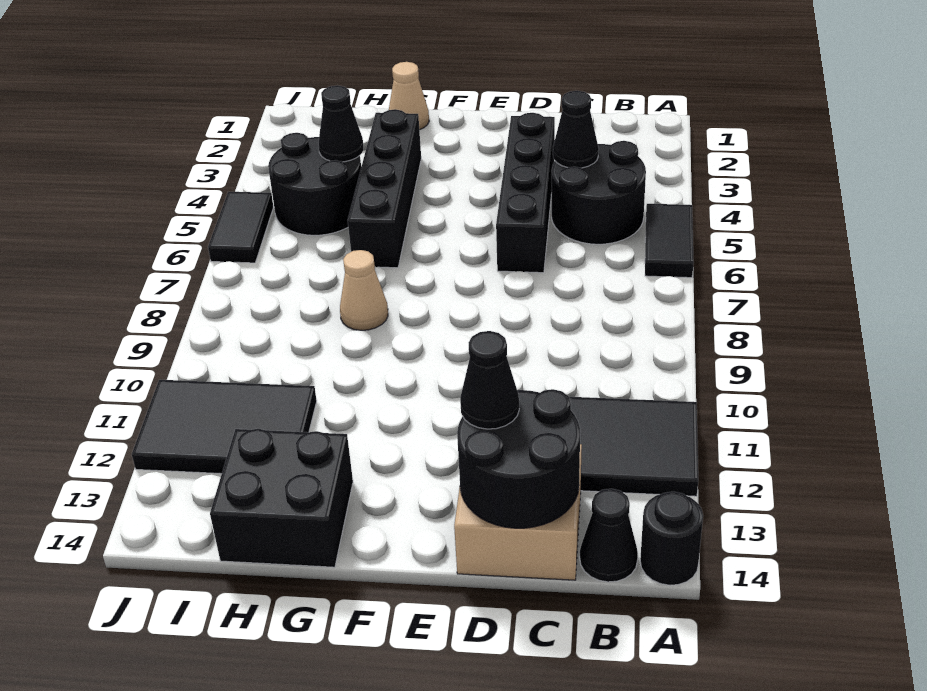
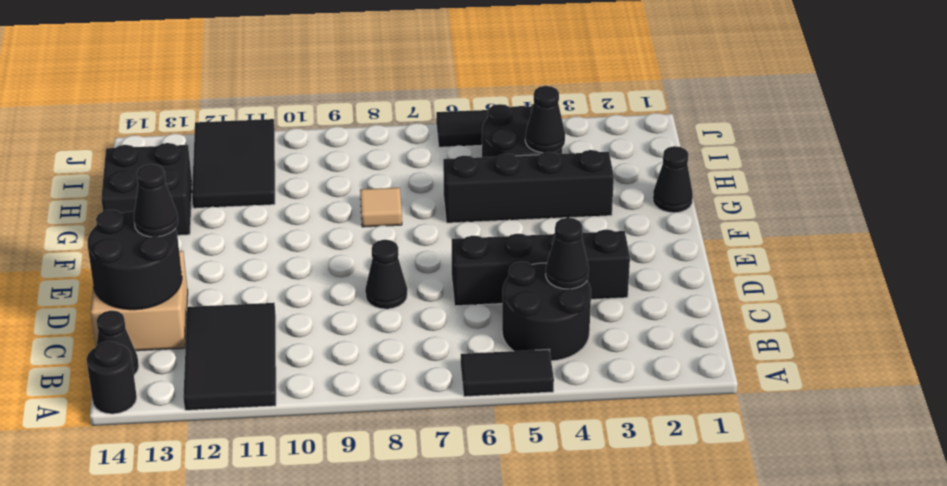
none -> black 1x1 cone [365,240,407,309]
tan 1x1 cone [389,62,429,130] -> black 1x1 cone [653,146,693,213]
tan 1x1 cone [340,250,388,330] -> tan 1x1 tile [360,188,402,227]

